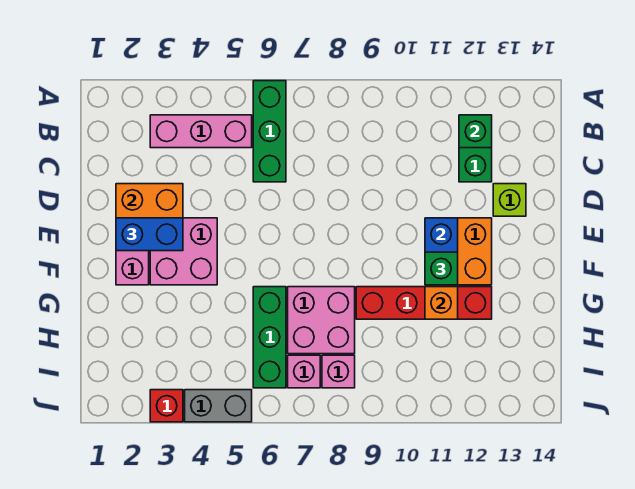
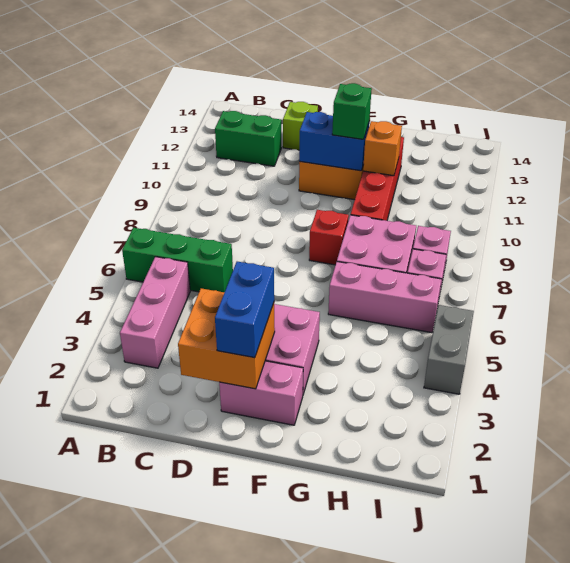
green 1x1 brick [459,115,492,148] -> none
green 1x3 brick [253,287,286,388] -> pink 1x3 brick [328,262,441,333]
red 1x1 brick [150,390,183,422] -> red 1x1 brick moved to [309,210,349,265]

